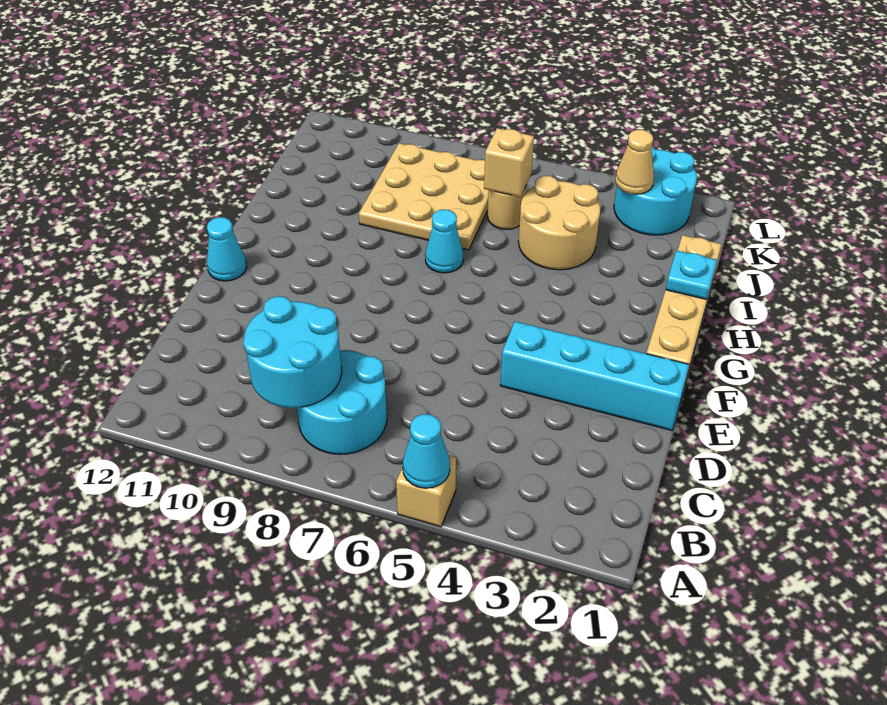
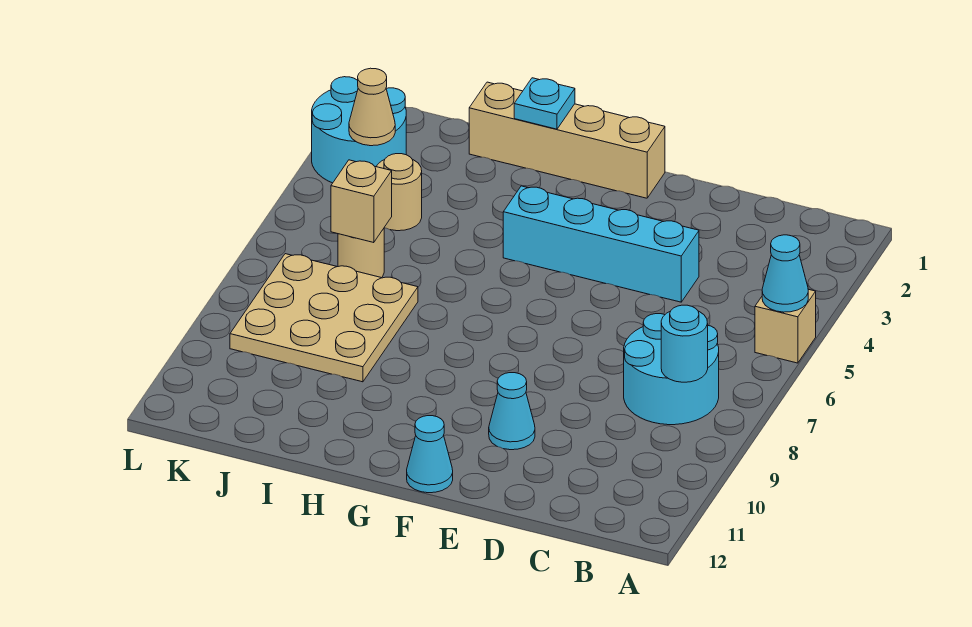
cyan 2x2 round brick [243,296,342,408] -> cyan 1x1 round brick [661,305,708,382]
cyan 1x4 brick [500,321,689,430] -> cyan 1x4 brick turned to [503,186,699,302]
cyan 1x1 cone [425,209,463,273] -> cyan 1x1 cone moved to [489,373,535,450]
tan 2x2 round brick [518,176,600,270] -> tan 1x1 round brick [377,154,422,231]

